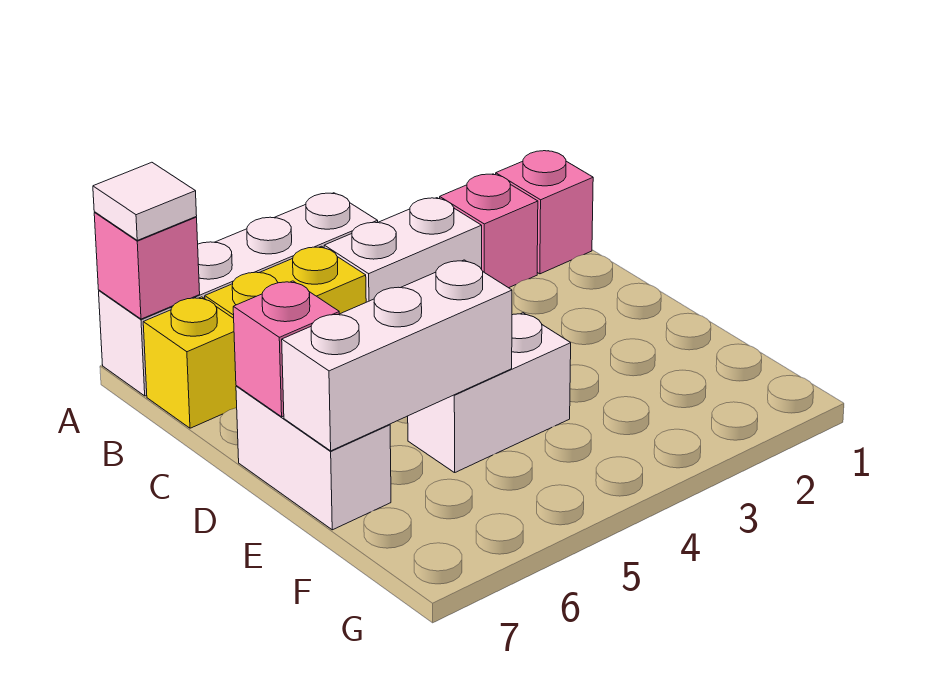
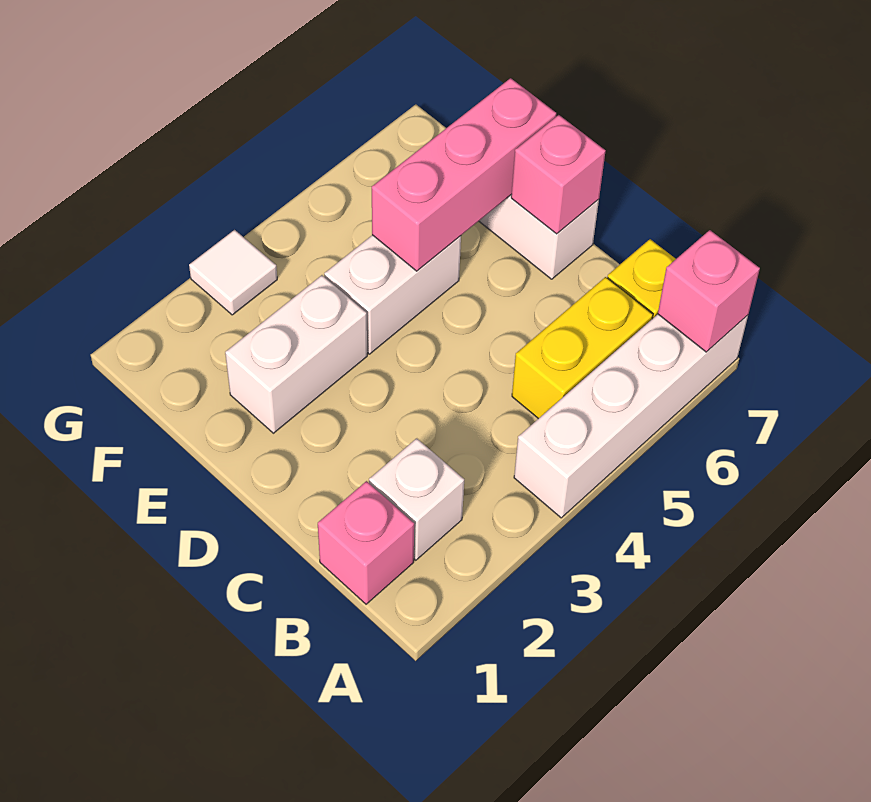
white 1x1 tile [93,162,197,240] -> white 1x1 tile moved to [189,230,277,315]
pink 1x1 brick [440,174,538,288] -> white 1x1 brick [369,438,464,560]
white 1x2 brick [324,198,482,302] -> white 1x2 brick moved to [225,275,367,433]
white 1x3 brick [282,260,512,451] -> pink 1x3 brick [372,78,556,271]

